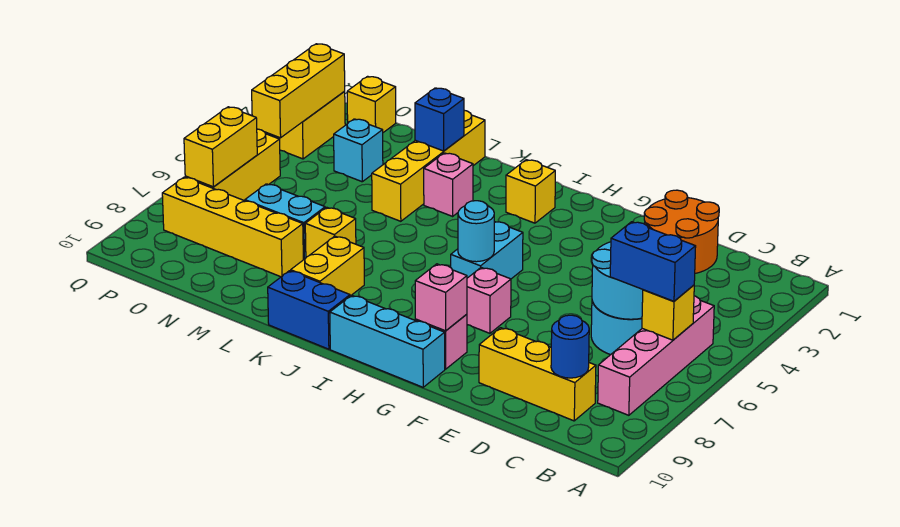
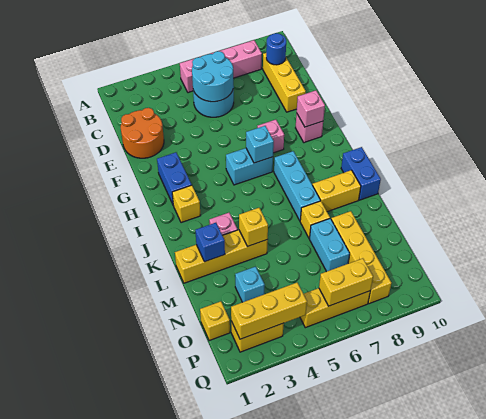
yellow 1x1 brick [642,285,694,340] -> yellow 1x1 brick moved to [239,208,268,247]
blue 1x2 brick [610,222,696,301] -> blue 1x2 brick moved to [157,152,192,204]
cyan 1x3 brick [330,295,445,387] -> cyan 1x3 brick moved to [274,151,320,221]
cyan 1x1 round brick [458,201,494,262] -> cyan 1x1 brick [246,126,274,163]

